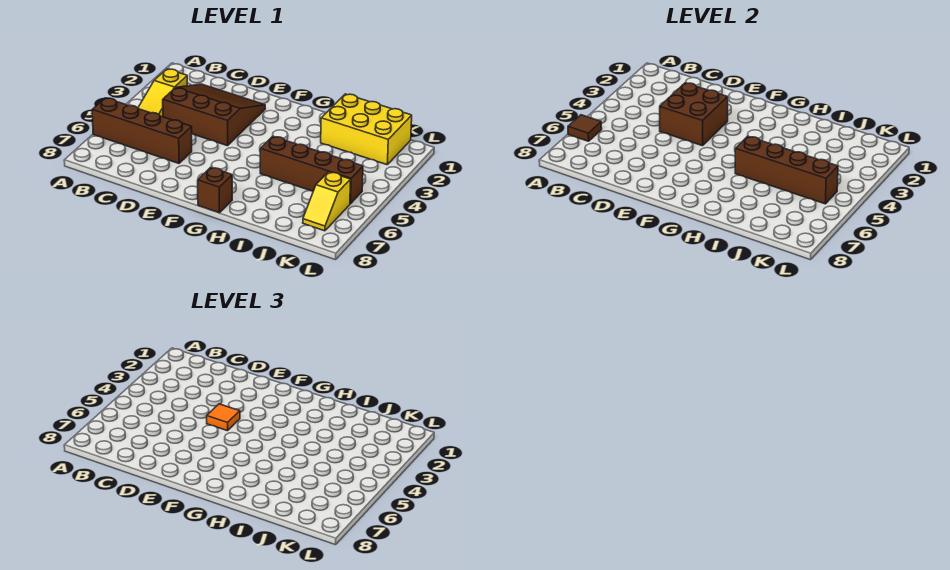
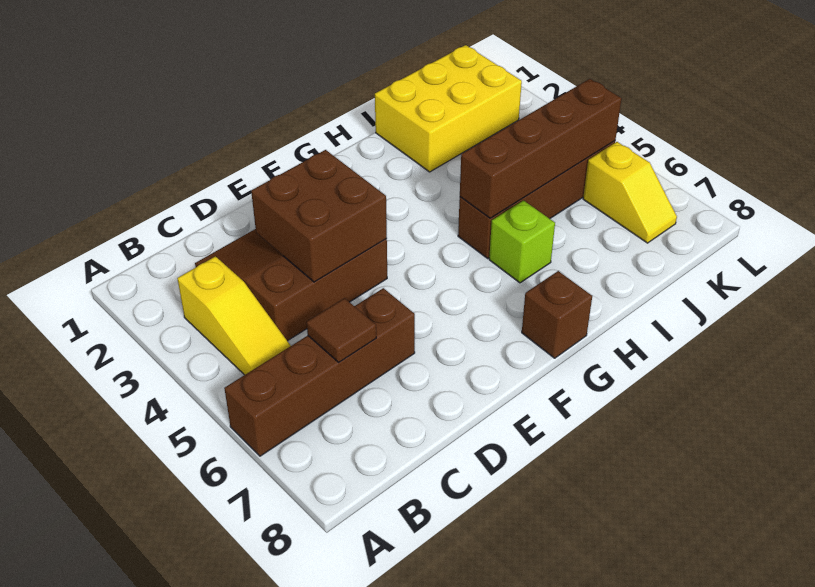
brown 1x1 tile [568,115,602,141] -> brown 1x1 tile moved to [307,298,376,362]
orange 1x1 tile [207,404,240,431] -> none
none -> lime 1x1 brick [489,200,555,283]

